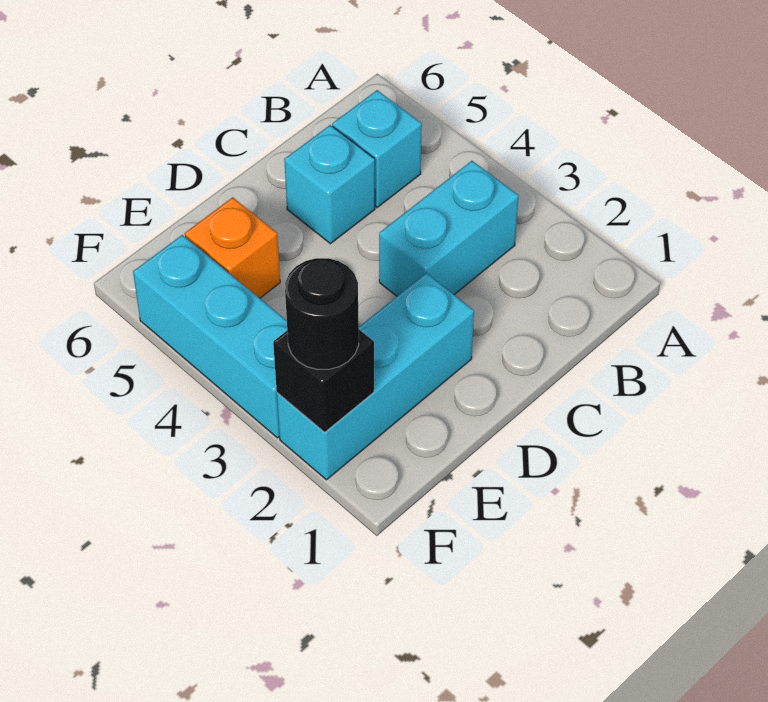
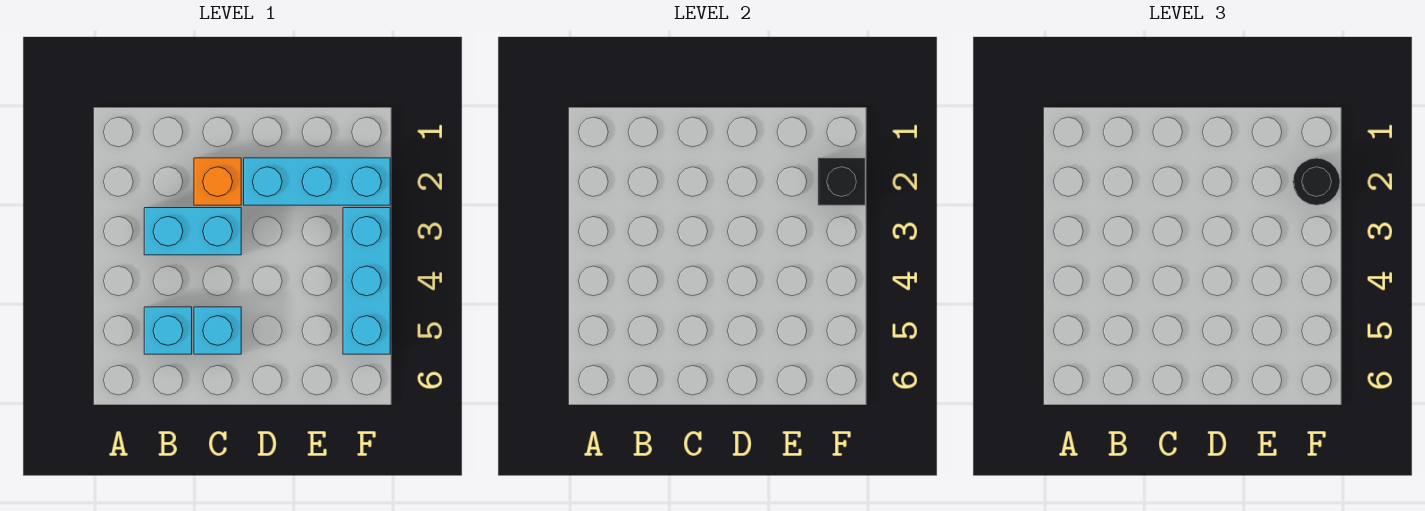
orange 1x1 brick [185,197,280,298] -> orange 1x1 brick moved to [194,158,241,205]

